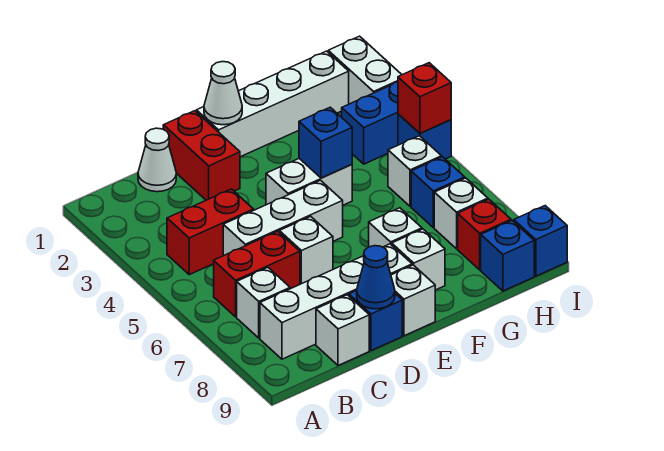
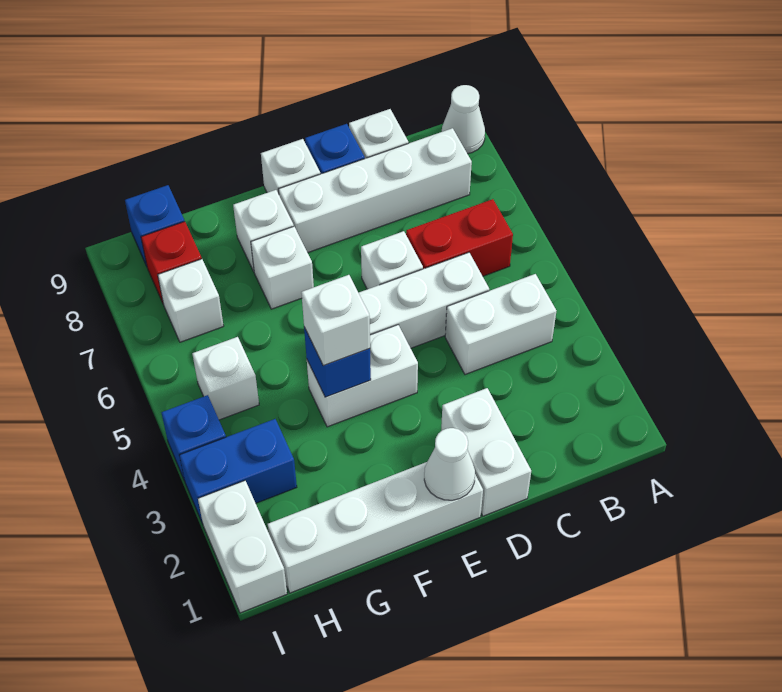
red 1x2 brick [167,189,254,275] -> white 1x2 brick [445,274,556,375]
white 1x1 brick [237,268,290,338] -> white 1x1 brick moved to [301,275,370,366]
white 1x1 cone [138,128,176,192] -> white 1x1 cone moved to [442,85,485,154]
red 1x2 brick [163,111,240,200] -> white 1x2 brick [441,388,531,516]
blue 1x1 cone [357,246,395,309] -> none
blue 1x1 brick [411,157,465,228] -> none
red 1x1 brick [398,63,451,133] -> none
blue 1x1 brick [514,206,567,276] -> none

